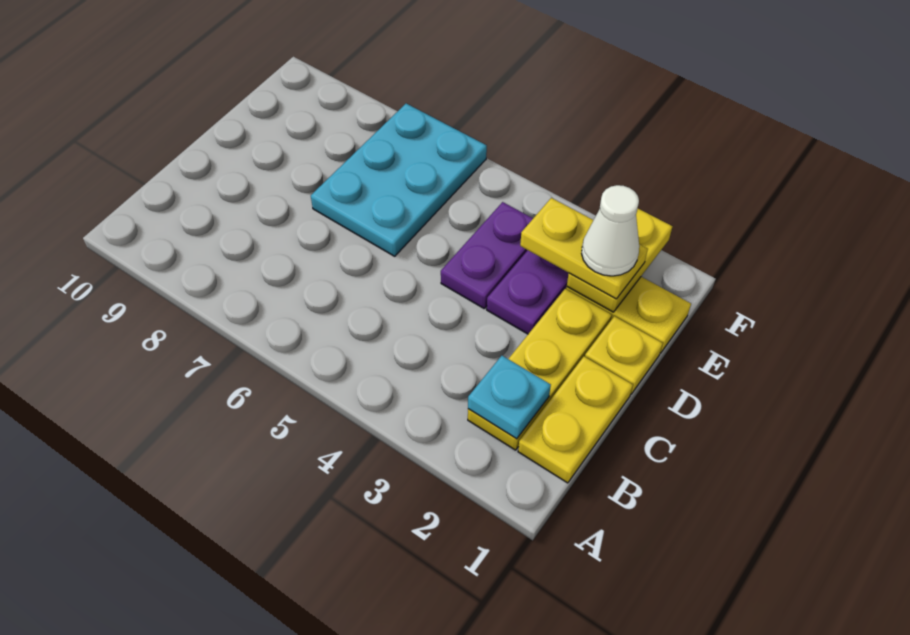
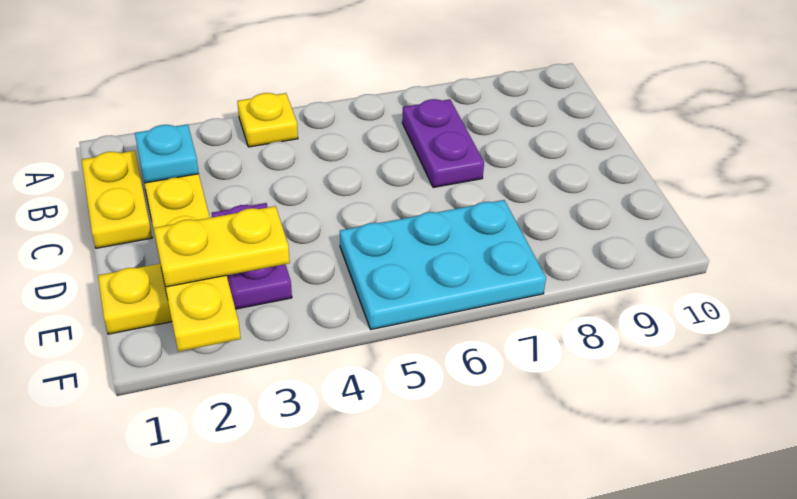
yellow 1x1 plate [585,316,663,394] -> yellow 1x1 plate moved to [237,93,298,147]
purple 1x2 plate [441,202,533,308] -> purple 1x2 plate moved to [402,99,484,188]
cyan 2x3 plate [311,104,487,256] -> cyan 2x3 plate turned to [340,200,546,329]
white 1x1 cone [582,185,639,276] -> none

